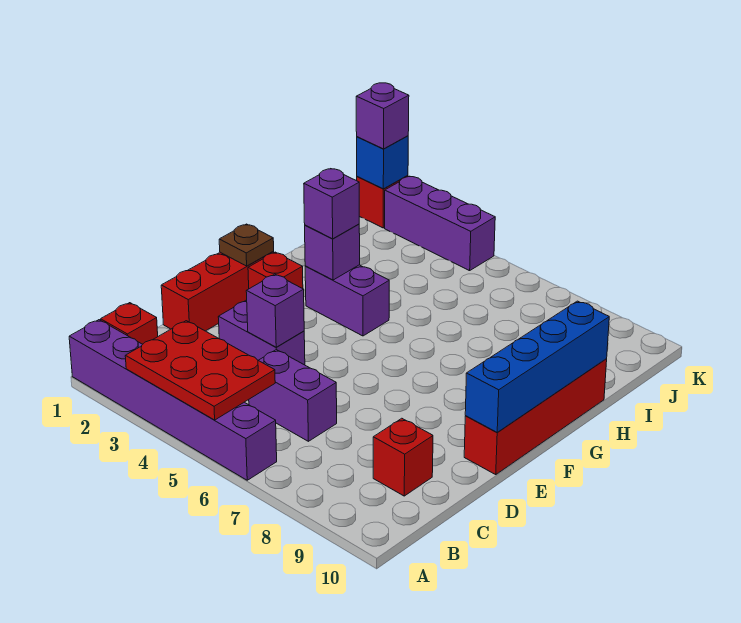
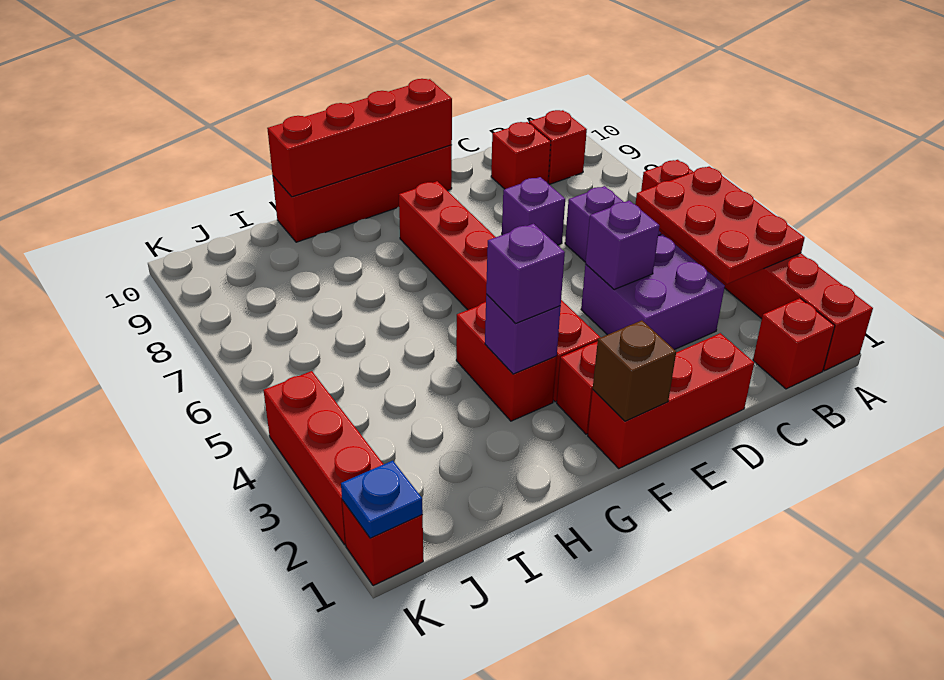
purple 1x6 brick [69,320,277,480] -> red 1x6 brick [641,160,873,371]
none -> red 1x1 brick [529,110,587,184]
purple 1x2 brick [218,300,305,365] -> purple 2x2 brick [581,234,725,350]
blue 1x4 brick [465,301,609,432] -> red 1x4 brick [267,79,452,197]
brown 1x1 plate [219,224,274,266] -> brown 1x1 brick [593,320,676,421]
none -> red 1x6 brick [399,181,601,402]
purple 1x2 brick [305,265,389,336] -> red 1x2 brick [456,302,557,421]
blue 1x1 brick [357,136,408,189] -> blue 1x1 plate [341,461,423,538]
purple 1x1 brick [356,83,409,149] -> purple 1x1 brick moved to [502,177,565,245]
purple 1x3 brick [385,176,495,271] -> red 1x3 brick [263,371,383,544]

